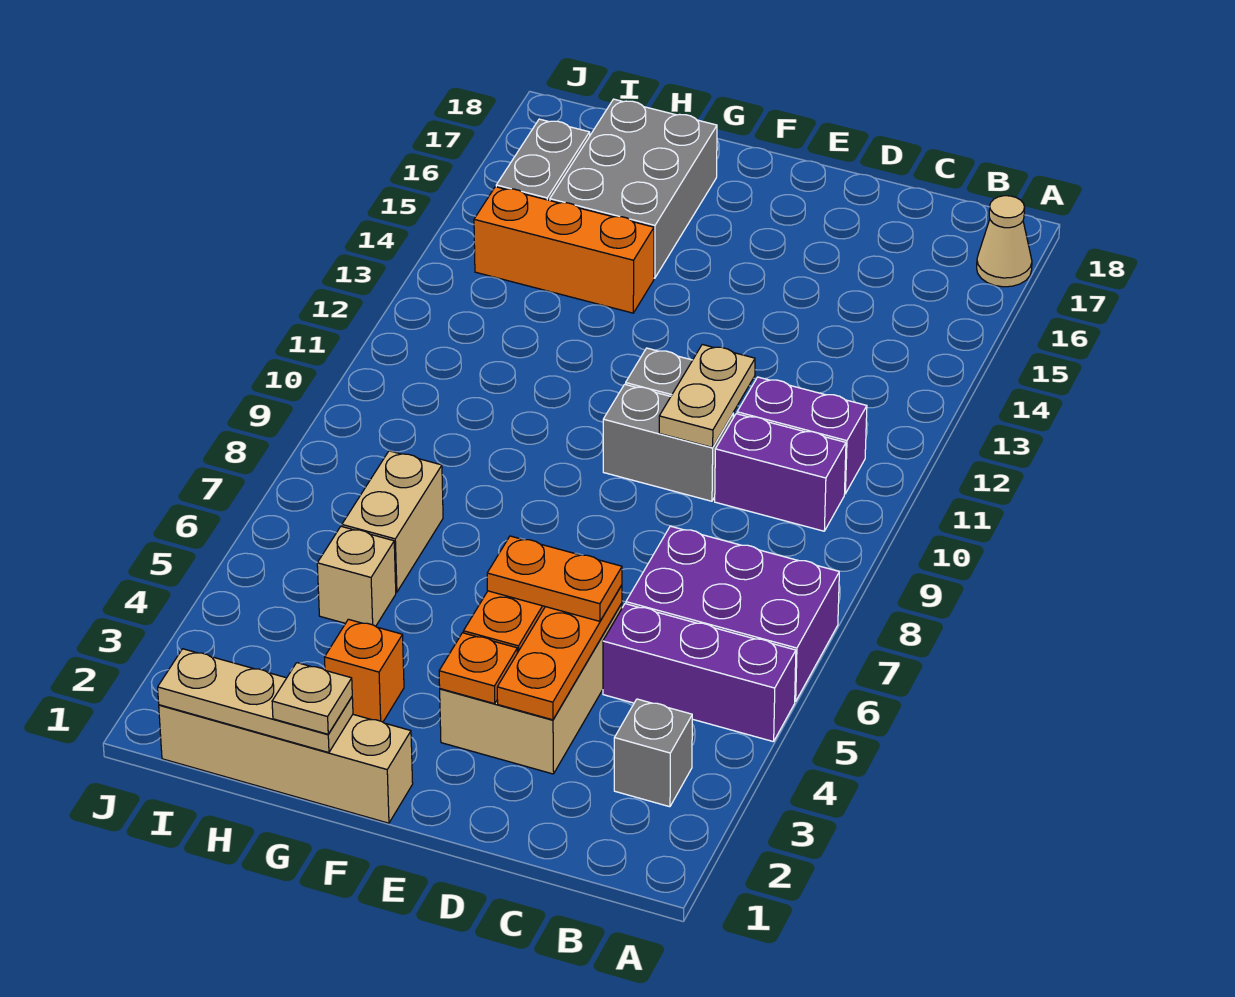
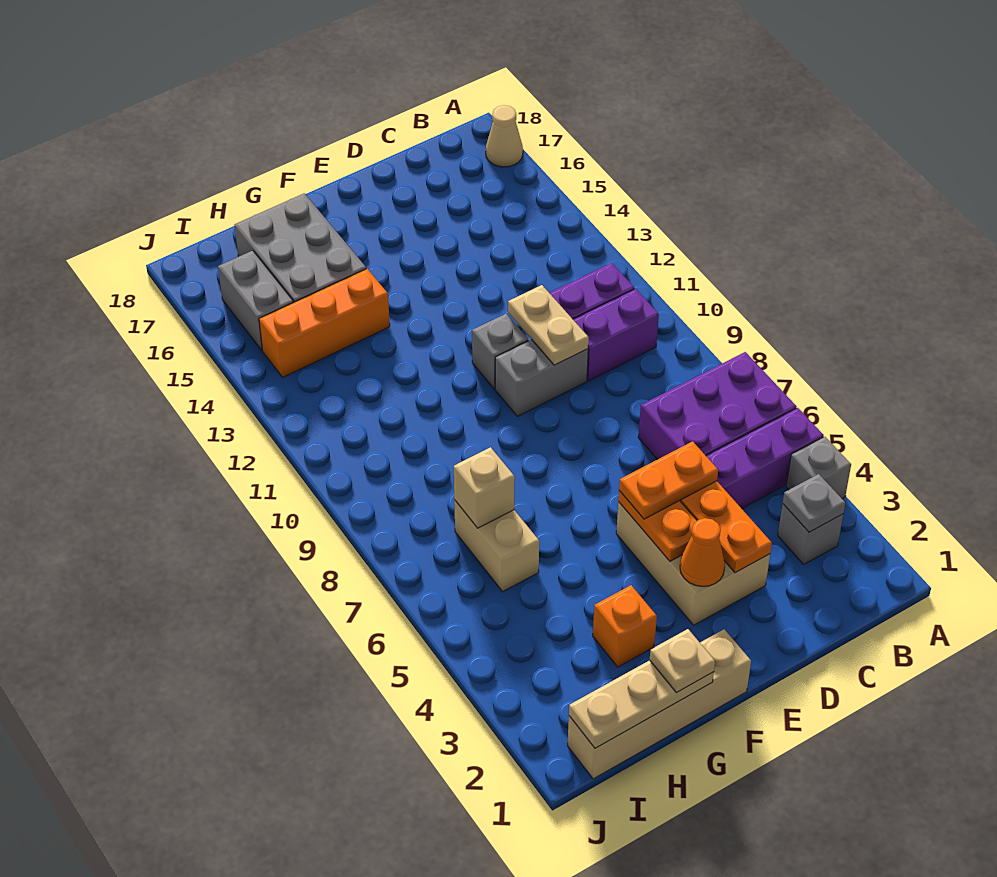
none -> grey 1x1 brick [786,437,851,498]
none -> grey 1x1 plate [783,474,845,532]
orange 1x1 plate [439,633,517,704] -> orange 1x1 cone [680,518,725,587]
tan 1x1 brick [317,526,396,626] -> tan 1x1 brick moved to [454,447,515,528]

